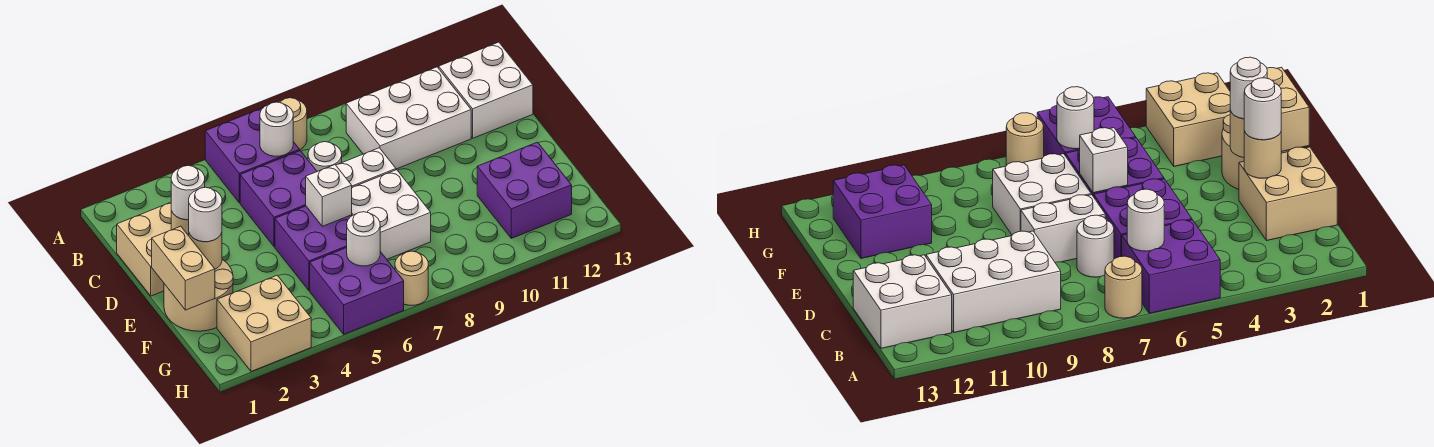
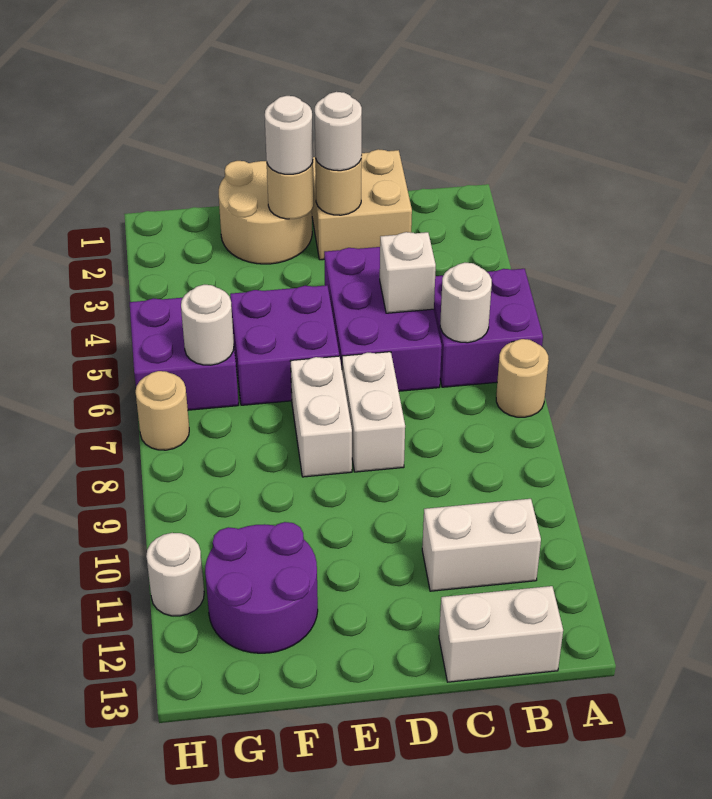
white 2x3 brick [346,67,471,169] -> white 1x2 brick [422,499,541,591]
white 2x2 brick [439,42,533,138] -> white 1x2 brick [439,586,563,682]
purple 2x2 brick [240,151,317,247] -> purple 2x3 brick [324,247,442,391]
white 1x1 round brick [308,142,342,171] -> white 1x1 round brick moved to [146,533,204,616]
tan 1x2 brick [152,226,215,310] -> none
white 1x1 brick [306,165,352,226] -> white 1x1 brick moved to [380,232,436,313]
white 2x2 brick [352,170,431,259] -> white 1x2 brick [291,356,352,477]
purple 2x2 brick [477,142,572,238] -> purple 2x2 round brick [205,522,318,653]
tan 2x2 brick [217,275,311,371] -> none

